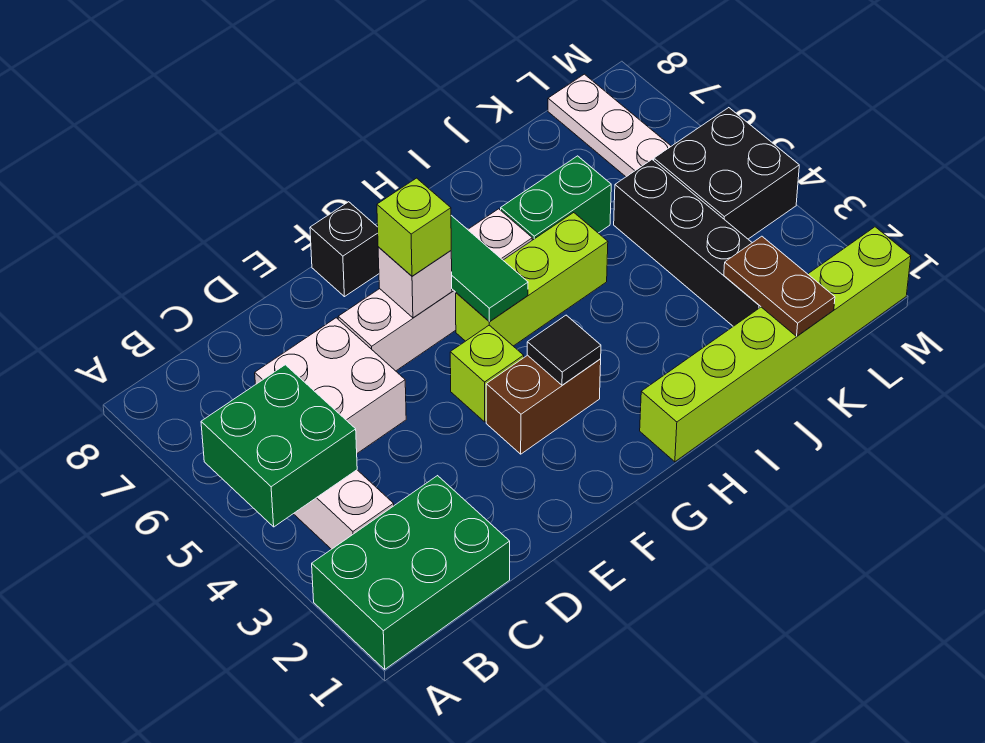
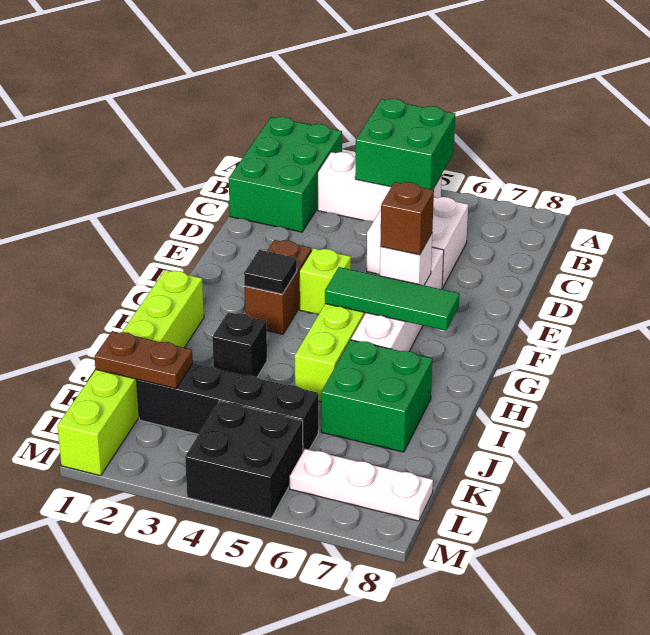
lime 1x1 brick [377,178,451,276] -> brown 1x1 brick [380,182,434,255]
black 1x1 brick [310,202,379,297] -> black 1x1 brick moved to [212,312,267,377]
green 1x2 brick [501,156,611,240] -> green 2x2 brick [321,340,432,452]

